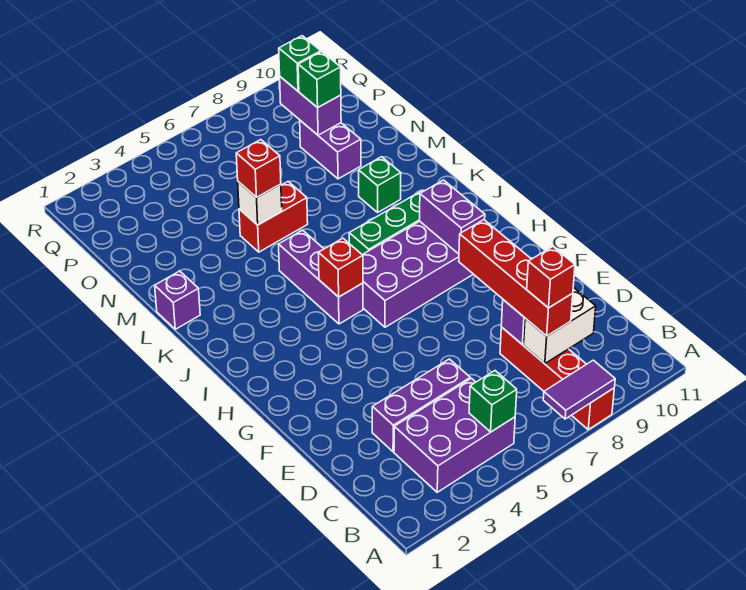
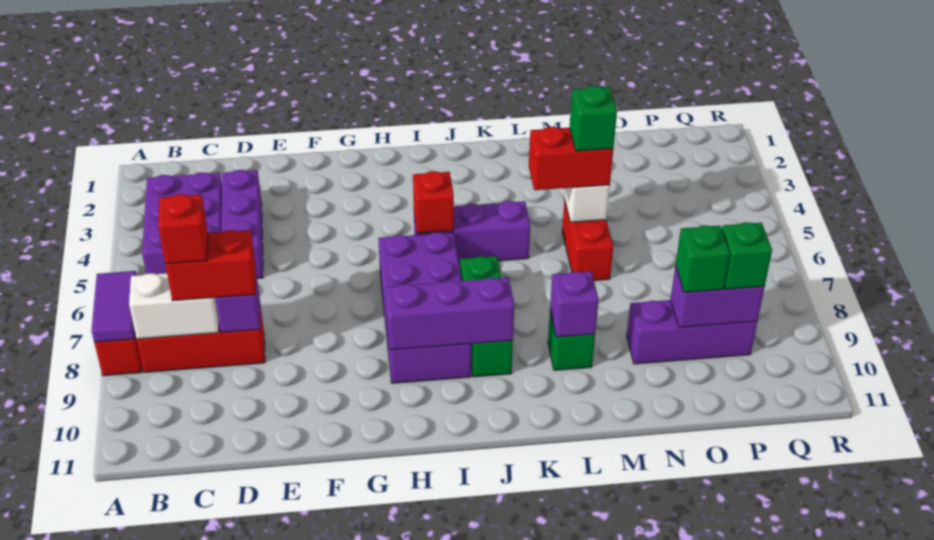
green 1x1 brick [469,371,517,432] -> green 1x1 brick moved to [570,86,617,151]
white 1x2 brick [524,288,596,364] -> white 1x2 brick turned to [129,273,219,339]
red 1x4 brick [459,220,573,336] -> red 1x2 brick [165,230,256,301]
purple 1x2 brick [420,180,485,254] -> purple 1x3 brick [386,277,514,350]
purple 1x1 brick [155,271,200,329] -> purple 1x1 brick moved to [550,271,599,337]
red 1x1 brick [236,140,281,197] -> red 1x2 brick [529,127,613,190]
purple 1x2 brick [300,121,361,179] -> purple 1x3 brick [627,300,757,364]

